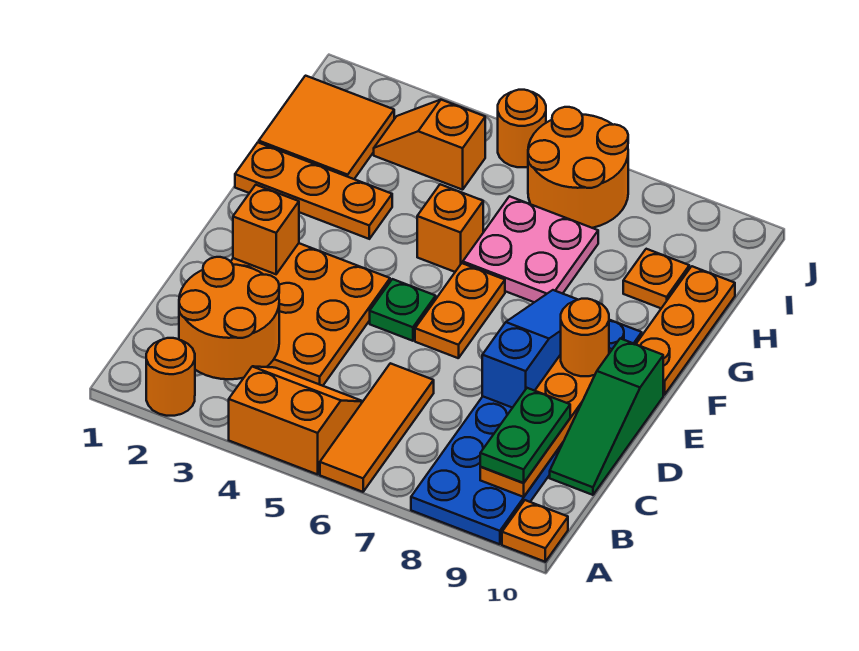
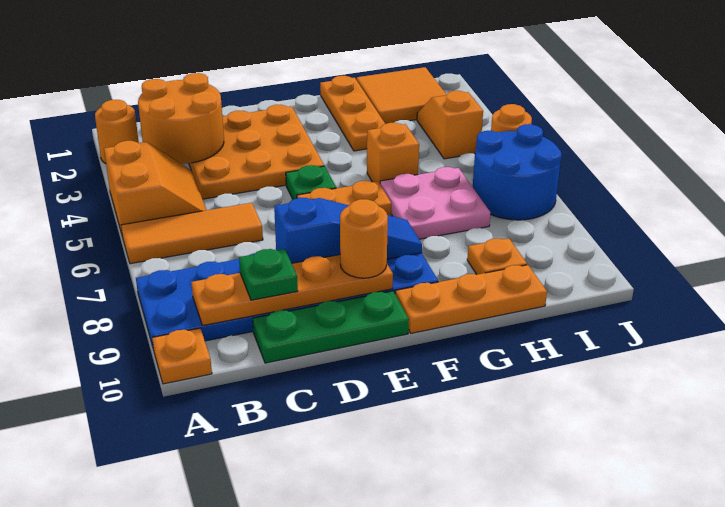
green 1x2 plate [480,388,570,483] -> green 1x1 plate [239,249,298,300]
green 1x3 slope [550,339,663,495] -> green 1x3 plate [253,291,409,363]
orange 1x1 brick [233,185,299,274] -> none
orange 2x2 round brick [528,107,628,228] -> blue 2x2 round brick [473,124,562,220]

